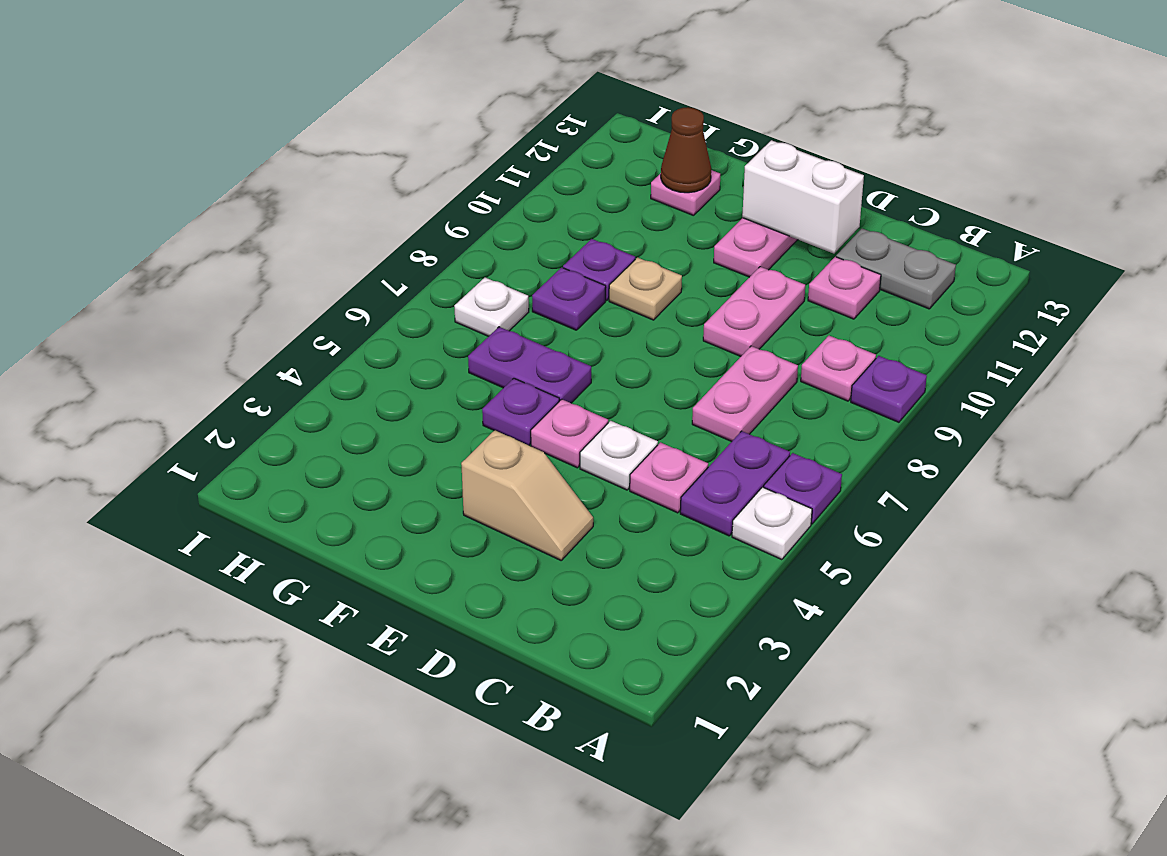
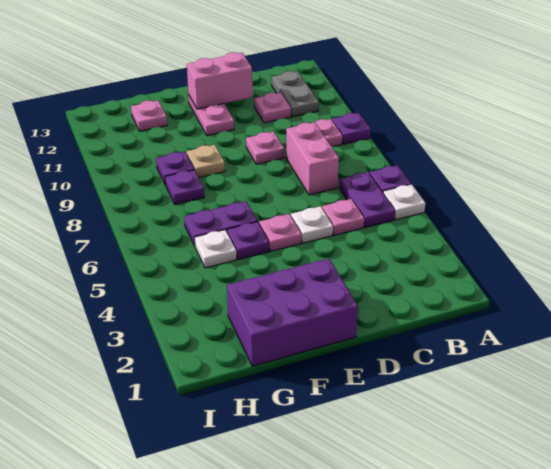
grey 1x2 plate [836,229,956,309] -> grey 1x2 plate turned to [272,71,319,117]
pink 1x2 plate [692,346,798,442] -> pink 1x2 brick [286,122,339,195]
tan 1x2 slope [461,430,593,560] -> none
pink 1x2 plate [703,267,805,356] -> pink 1x1 plate [246,132,284,164]
white 1x2 brick [742,140,864,253] -> pink 1x2 brick [187,52,252,109]
none -> purple 2x3 brick [227,259,358,366]
brown 1x1 cone [661,107,711,193] -> none
white 1x1 plate [454,278,529,336] -> white 1x1 plate moved to [194,230,237,268]

